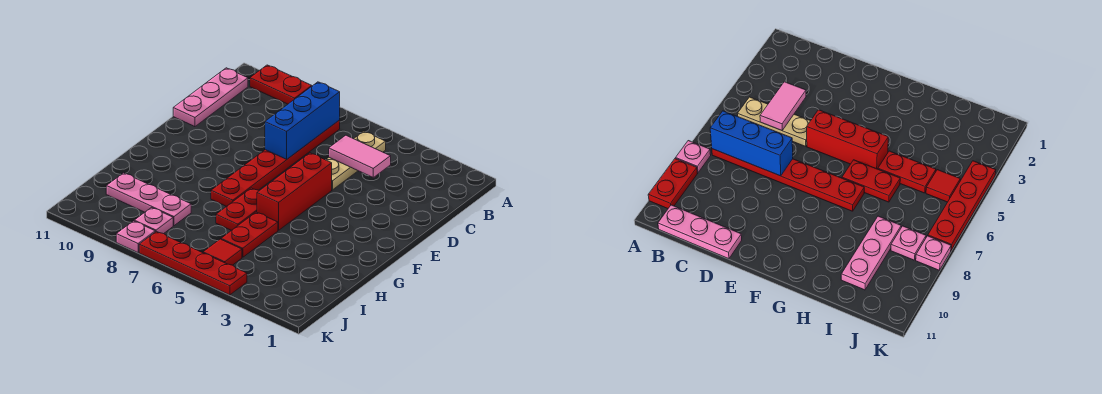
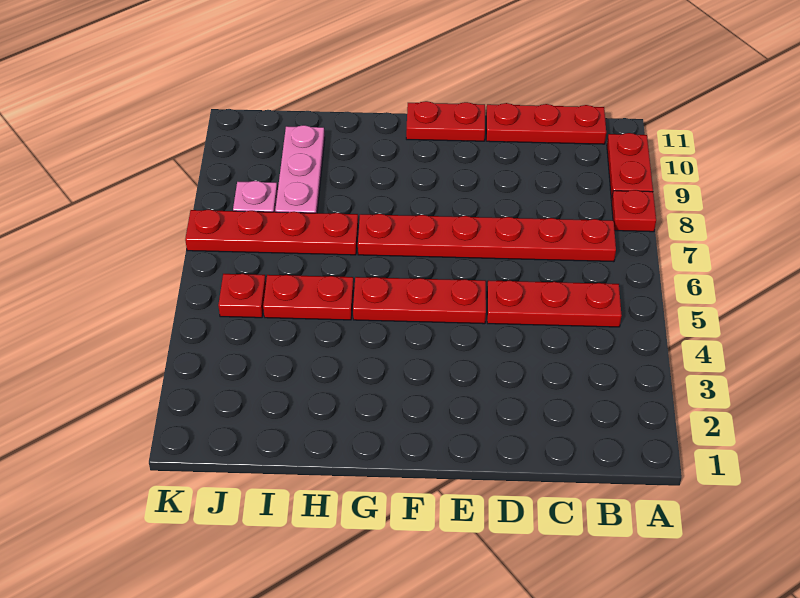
pink 1x1 plate [676,141,711,173] -> red 1x1 plate [612,190,656,232]
tan 1x3 plate [326,131,386,190] -> red 1x3 plate [487,280,622,327]
blue 1x3 brick [265,82,340,159] -> none
pink 1x3 plate [173,68,248,127] -> red 1x3 plate [486,103,606,144]
pink 1x2 tile [329,135,391,177] -> none
red 1x3 brick [257,153,332,230] -> red 1x3 plate [353,277,486,324]
red 1x2 plate [216,188,259,230] -> red 1x2 plate moved to [406,101,485,141]
red 1x1 tile [203,239,242,265] -> red 1x1 plate [218,274,266,318]
red 1x4 plate [139,231,247,295] -> red 1x4 plate turned to [185,210,358,255]
pink 1x1 plate [116,221,155,252] -> none

